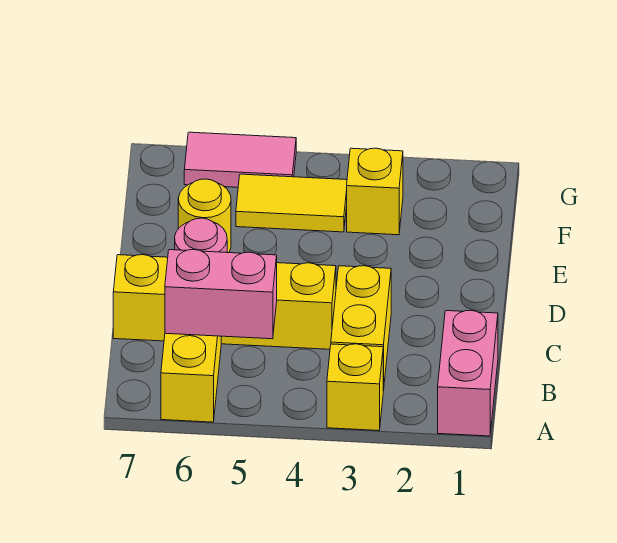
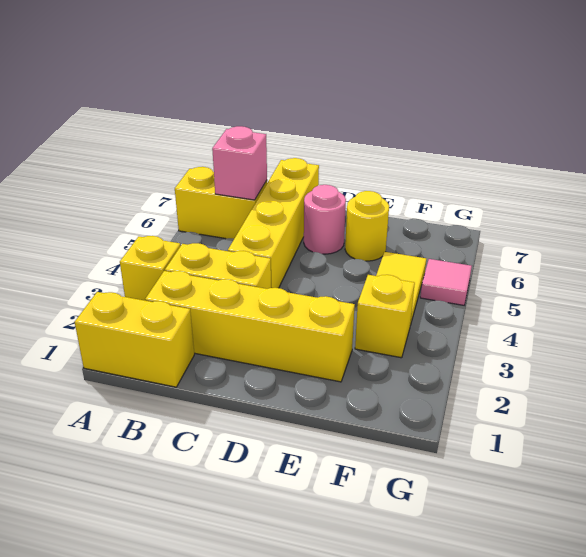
pink 1x2 brick [438,310,498,436] -> yellow 1x2 brick [75,292,194,387]
none -> yellow 1x4 brick [145,271,355,382]
pink 1x2 brick [165,250,277,339] -> pink 1x1 brick [212,126,267,200]
pink 1x2 tile [184,132,296,187] -> pink 1x1 tile [420,259,472,305]

